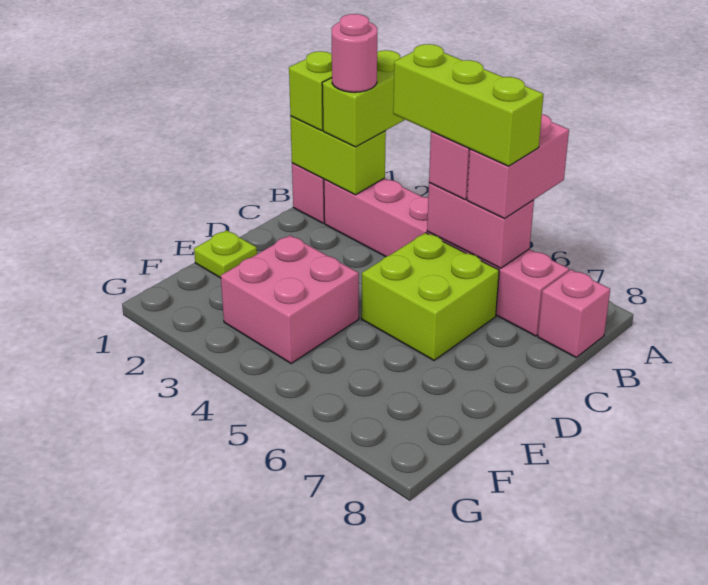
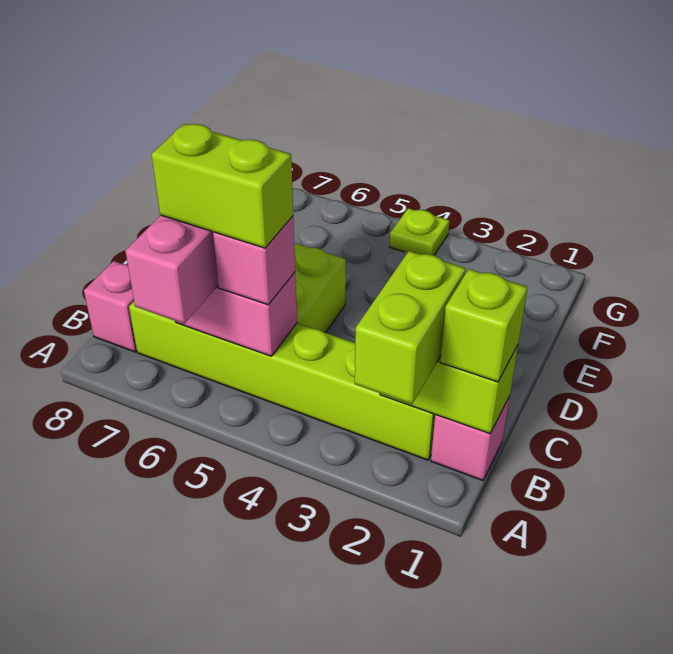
pink 1x6 brick [324,178,569,336] -> lime 1x6 brick [129,302,435,460]
pink 1x1 round brick [332,14,377,92] -> none
lime 1x3 brick [393,44,544,166] -> lime 1x2 brick [151,124,293,248]
lime 1x1 plate [194,230,257,278] -> lime 1x1 plate moved to [390,208,449,255]
pink 2x2 brick [221,235,359,364] -> none

